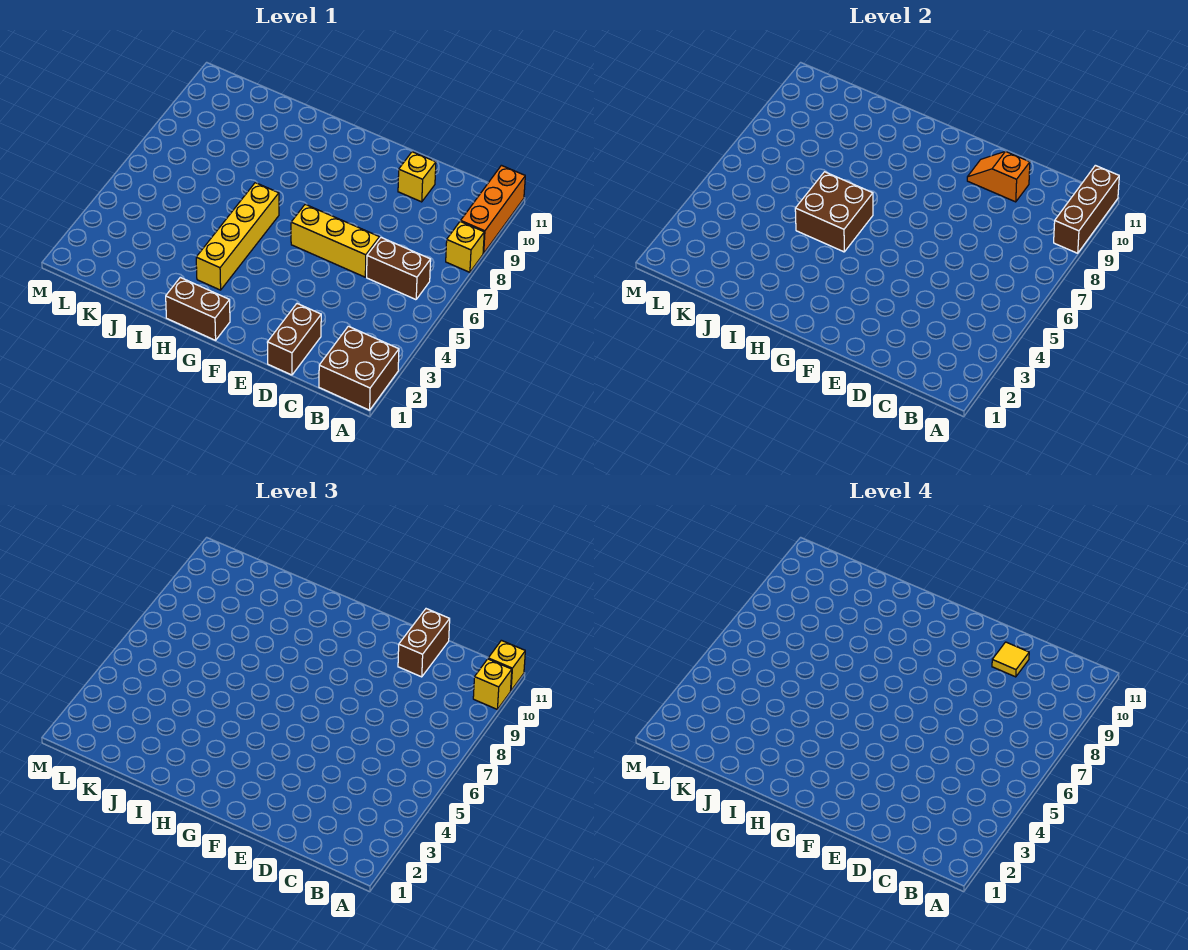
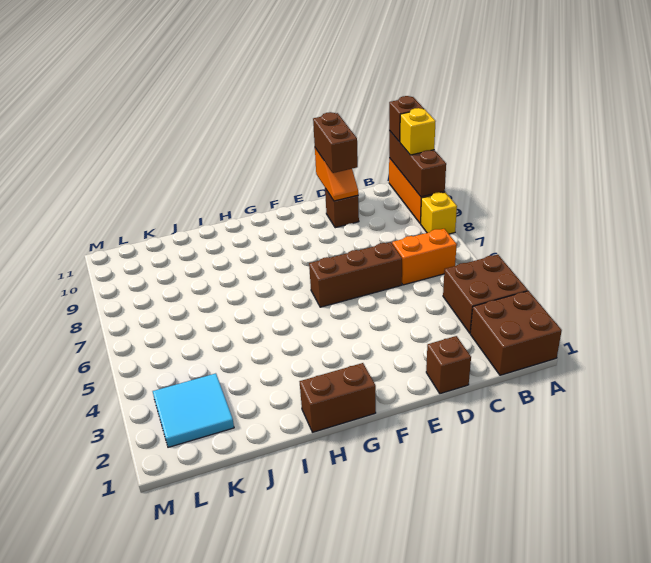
yellow 1x1 brick [488,640,525,690] -> brown 1x1 brick [389,96,424,142]
brown 1x2 brick [367,238,431,300] -> orange 1x2 brick [392,229,457,285]
brown 1x2 brick [267,304,321,375] -> brown 1x1 brick [426,336,471,394]
yellow 1x3 brick [291,204,380,277] -> brown 1x3 brick [309,242,402,307]
yellow 1x1 brick [398,152,436,202] -> brown 1x1 brick [325,188,359,228]
orange 1x2 slope [967,151,1030,202] -> orange 1x2 slope turned to [315,148,358,201]
yellow 1x1 tile [992,642,1029,677] -> none
yellow 1x4 brick [196,183,279,290] -> none
brown 2x2 brick [795,172,873,252] -> brown 2x2 brick moved to [443,255,528,333]
none -> cyan 2x2 tile [153,373,234,447]

